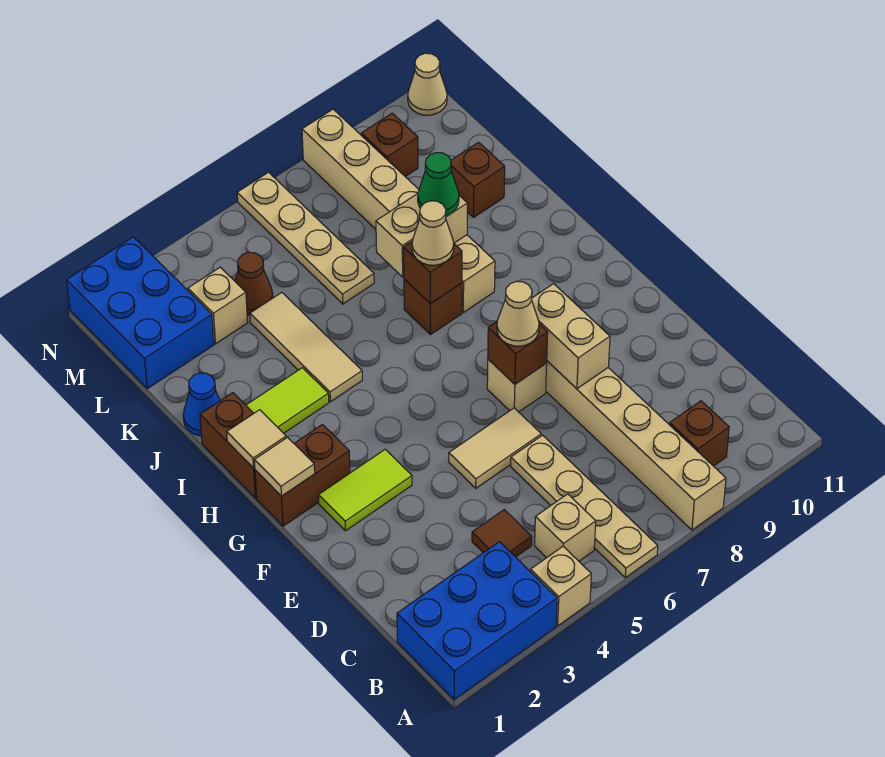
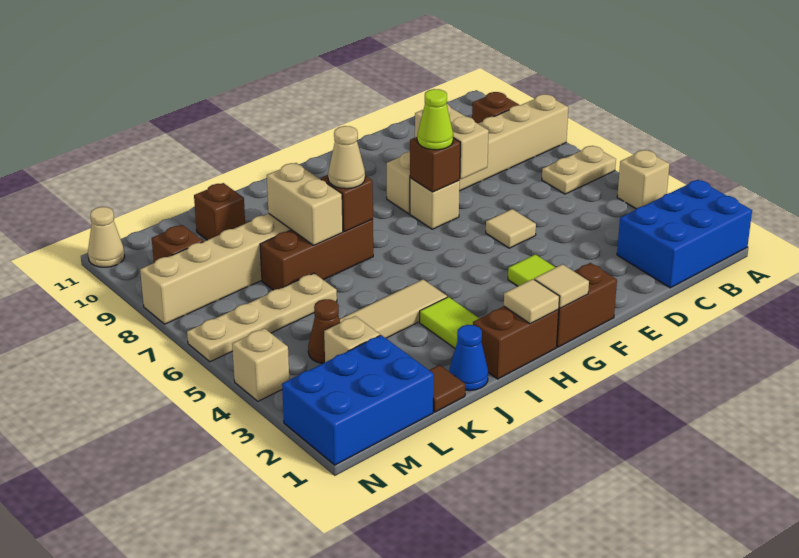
blue 2x3 brick [397,542,557,700] -> blue 2x3 brick turned to [617,180,752,288]
tan 1x4 plate [511,435,658,578] -> tan 1x2 plate [542,146,616,194]
tan 1x1 brick [535,494,596,561] -> tan 1x1 brick moved to [232,328,289,401]
brown 1x1 tile [472,510,532,557] -> brown 1x1 tile moved to [429,365,465,412]
tan 1x2 tile [449,408,541,488] -> tan 1x1 tile [486,209,536,248]
tan 1x2 brick [531,284,610,389] -> tan 1x2 brick turned to [415,104,489,179]
tan 1x1 cone [497,281,539,346] -> lime 1x1 cone [417,89,453,150]
brown 1x2 brick [255,425,350,526] -> brown 1x2 brick turned to [557,263,617,347]
brown 1x1 brick [404,279,462,335] -> brown 1x3 brick [260,219,373,290]
green 1x1 cone [418,153,459,215] -> none

